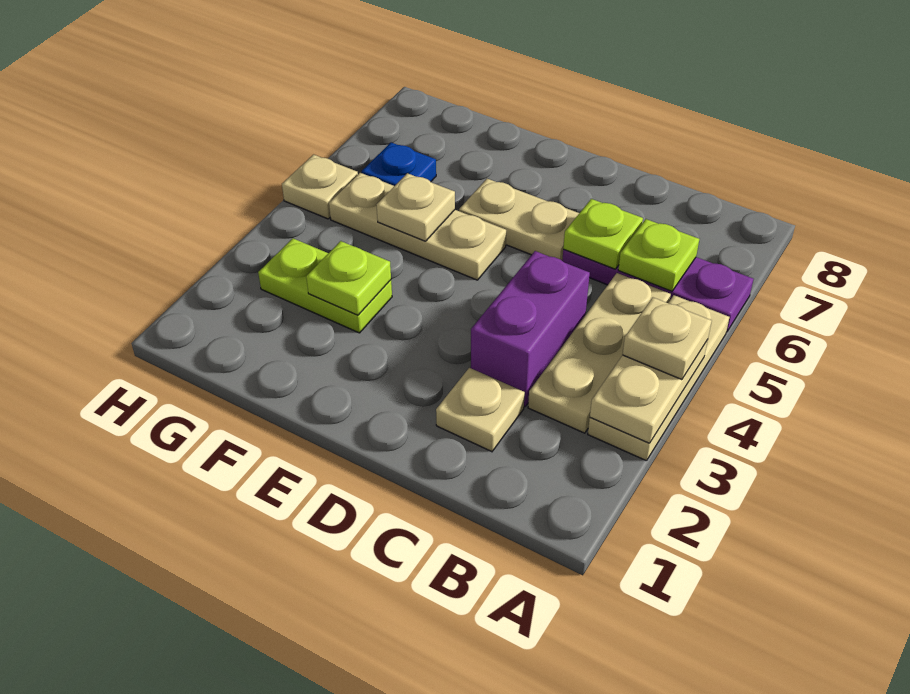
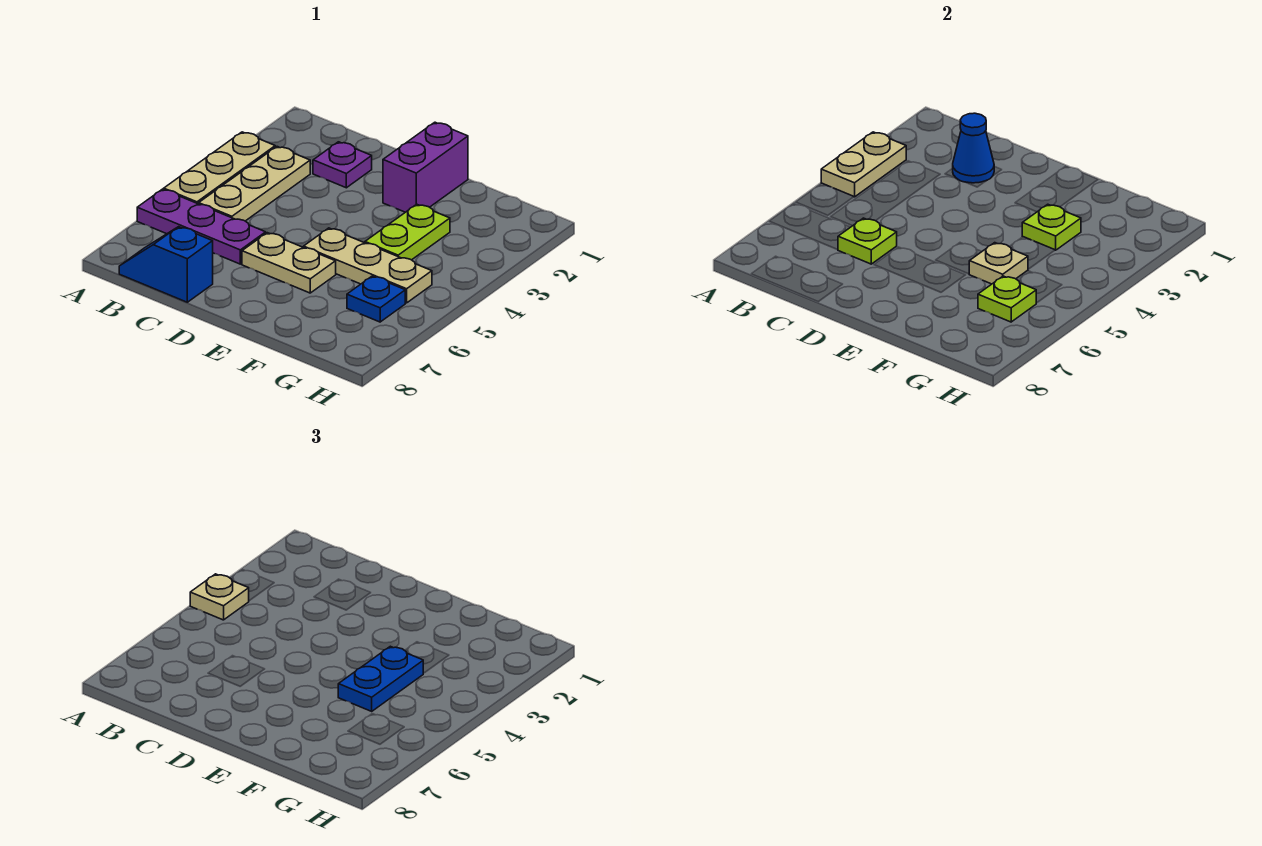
lime 1x1 plate [618,219,699,291] -> lime 1x1 plate moved to [978,276,1036,322]
none -> blue 1x2 slope [119,227,213,302]
tan 1x1 plate [436,368,525,452] -> purple 1x1 plate [313,142,372,188]
none -> blue 1x1 cone [953,113,994,183]
purple 1x2 brick [471,251,590,407] -> purple 1x2 brick moved to [383,122,468,212]
lime 1x2 plate [258,238,392,333] -> lime 1x2 plate turned to [365,204,450,260]
none -> blue 1x2 plate [338,646,423,711]
tan 1x1 plate [282,155,358,219] -> none

